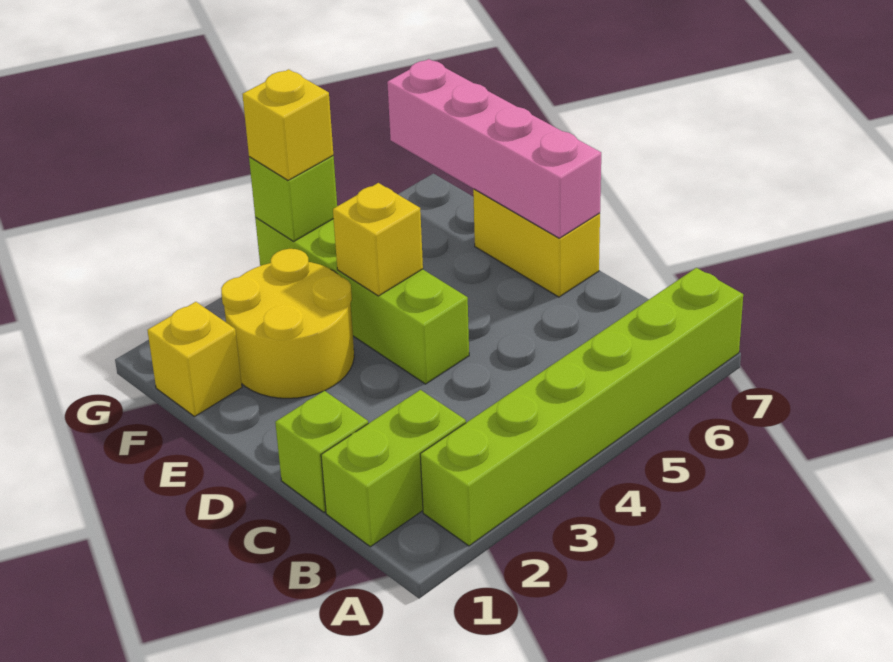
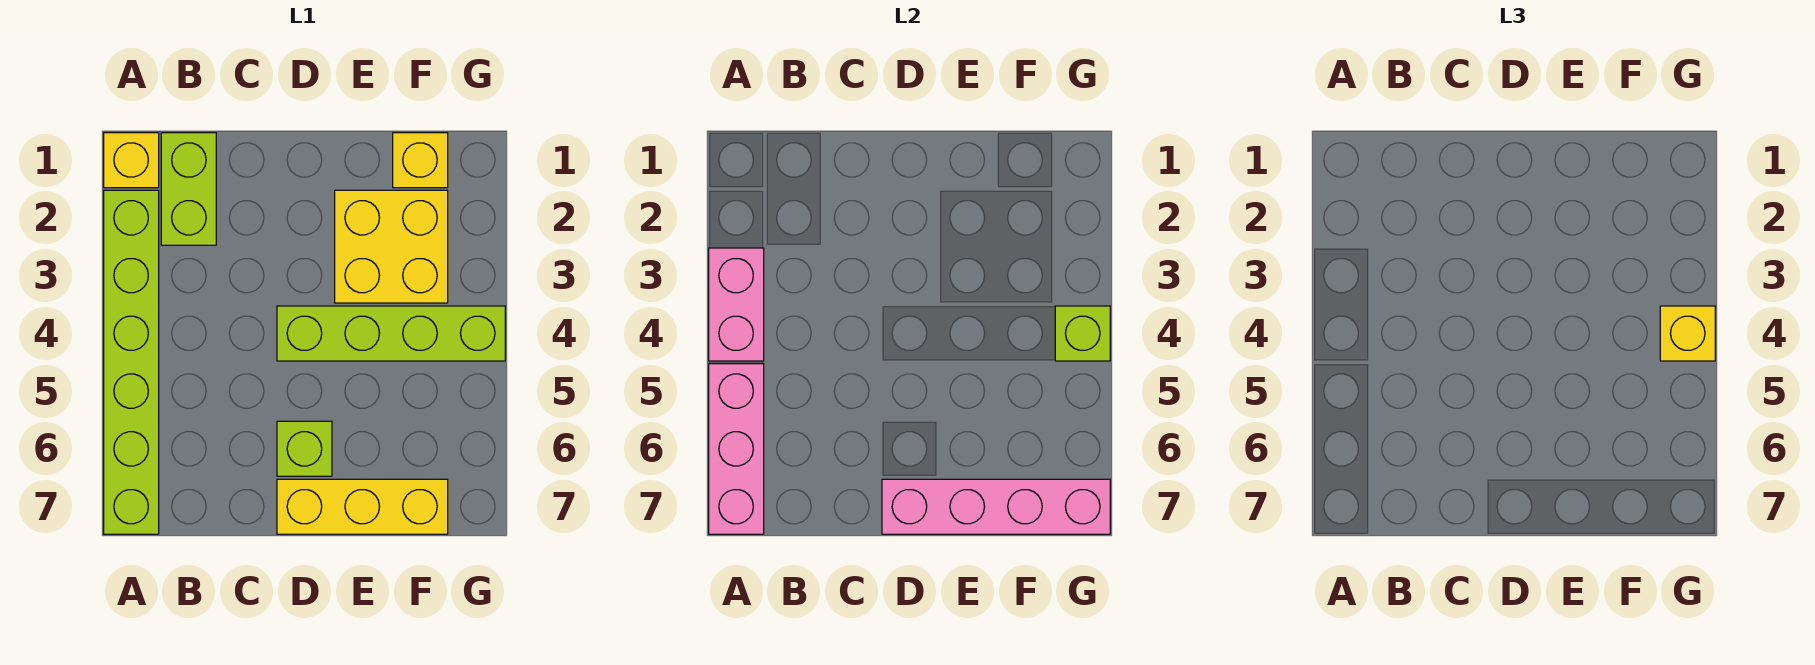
none -> pink 1x2 brick [709,248,764,361]
none -> pink 1x3 brick [709,364,764,534]
lime 1x1 brick [275,391,368,512] -> lime 1x1 brick moved to [277,421,332,476]
yellow 1x2 brick [473,189,600,297] -> yellow 1x3 brick [277,479,448,534]
yellow 2x2 round brick [221,249,354,398] -> yellow 2x2 brick [335,190,448,303]
yellow 1x1 brick [333,183,423,296] -> yellow 1x1 brick moved to [104,133,159,188]

